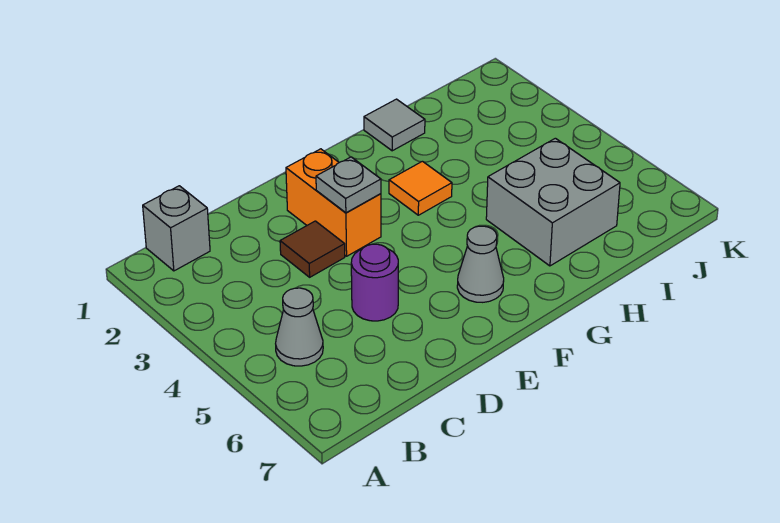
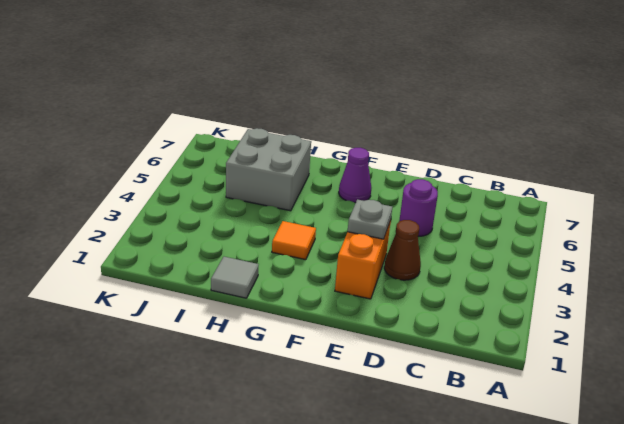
grey 1x1 brick [143,186,210,271] -> none
grey 1x1 cone [276,288,323,366] -> none
brown 1x1 tile [280,221,345,277] -> brown 1x1 cone [384,220,421,280]
grey 1x1 cone [457,226,504,302] -> purple 1x1 cone [339,148,371,203]

